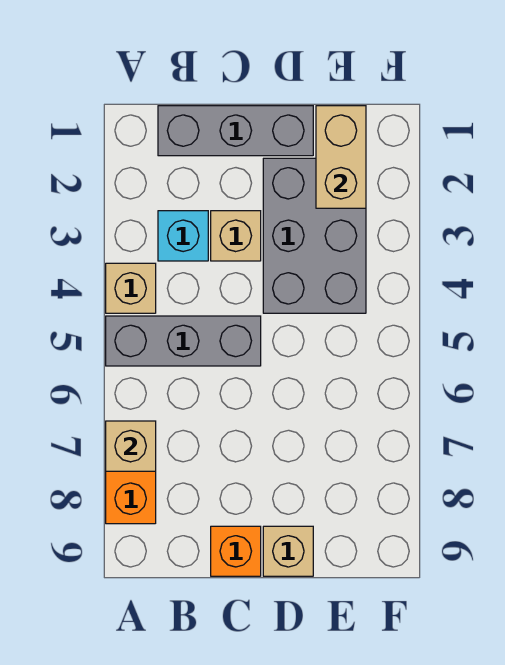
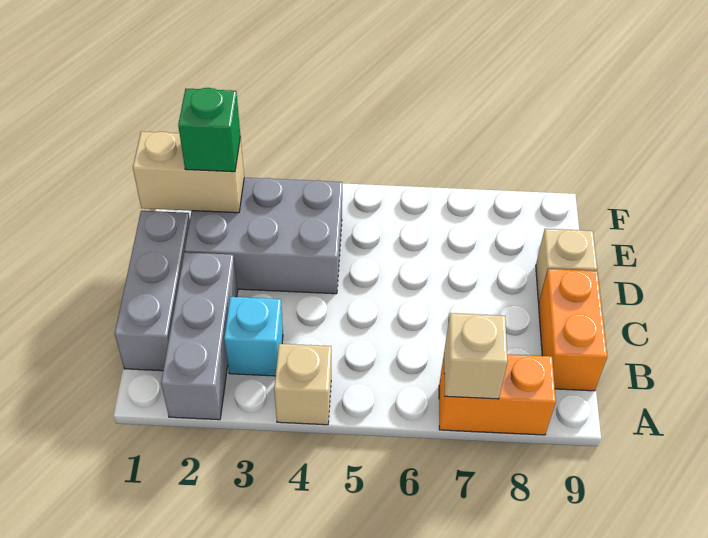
grey 1x3 brick [106,316,261,366] -> grey 1x3 brick moved to [161,252,238,420]
tan 1x1 brick [211,211,261,261] -> none
orange 1x1 brick [211,526,261,576] -> orange 1x2 brick [539,269,607,391]
none -> green 1x1 brick [178,88,240,172]

